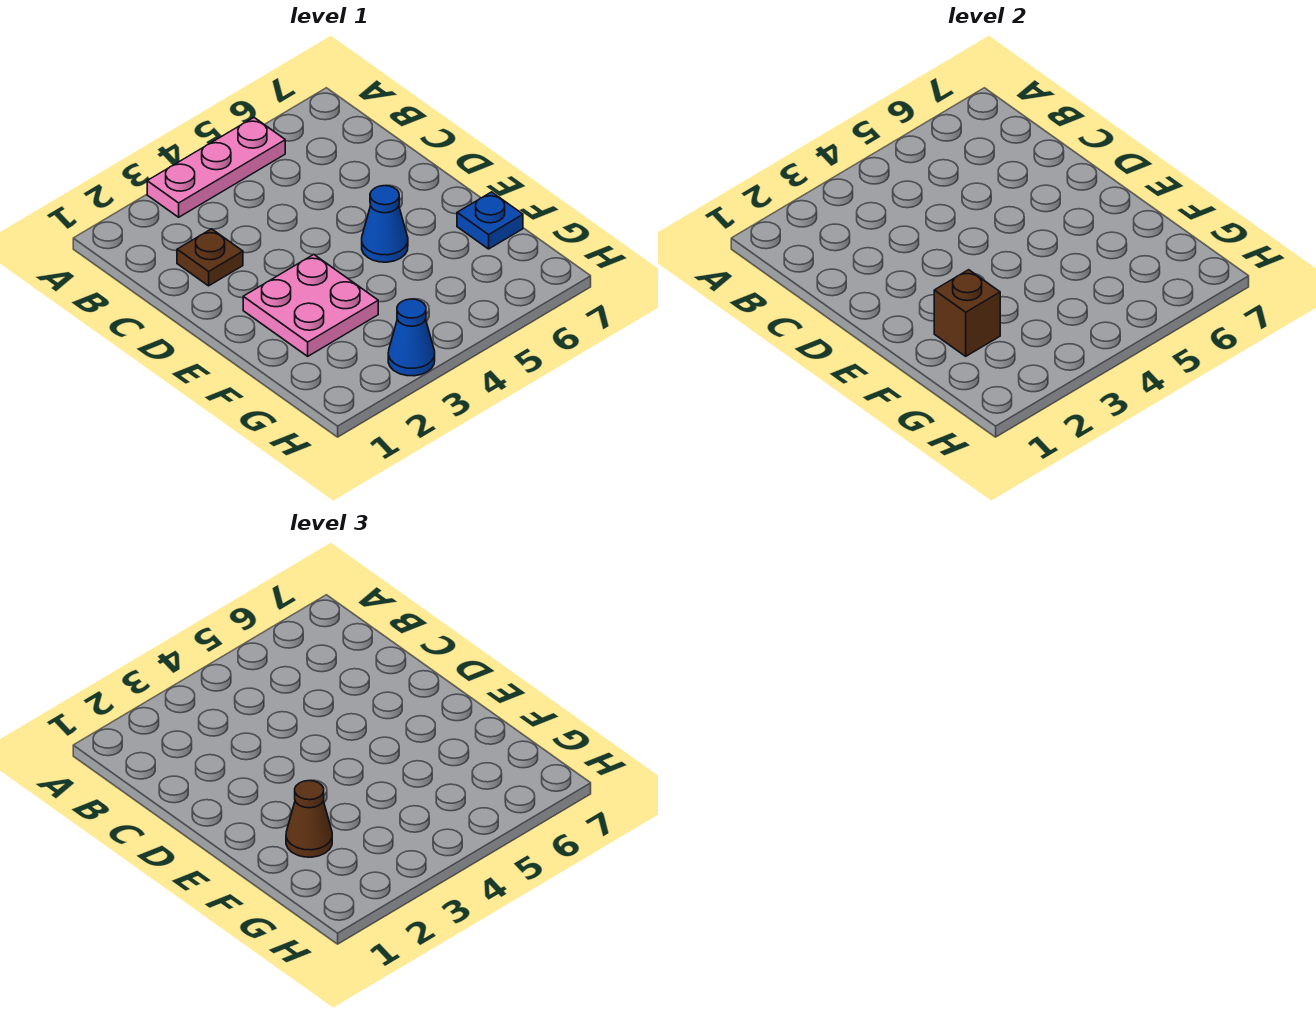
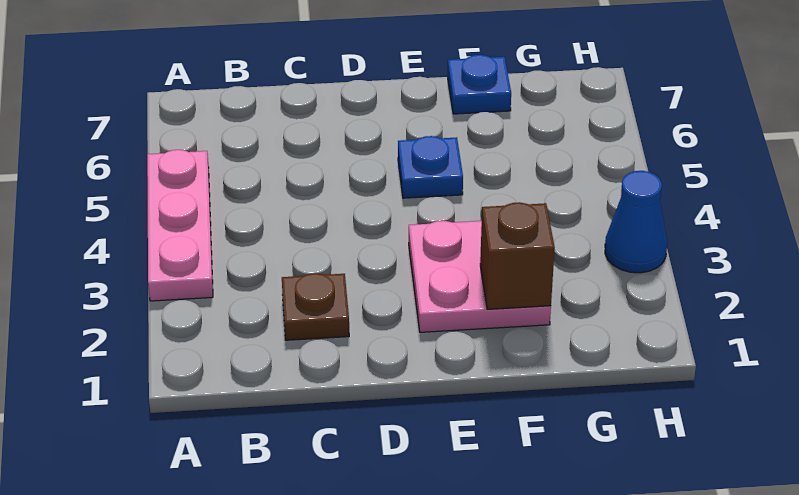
blue 1x1 cone [362,186,408,262] -> blue 1x1 plate [398,136,463,198]
brown 1x1 cone [286,781,332,857] -> none

